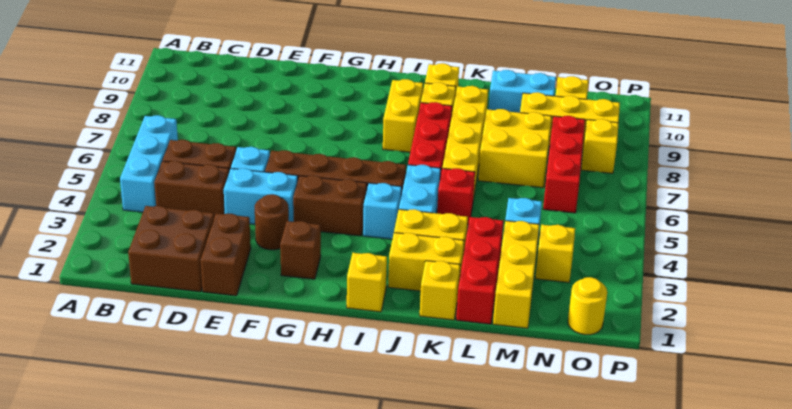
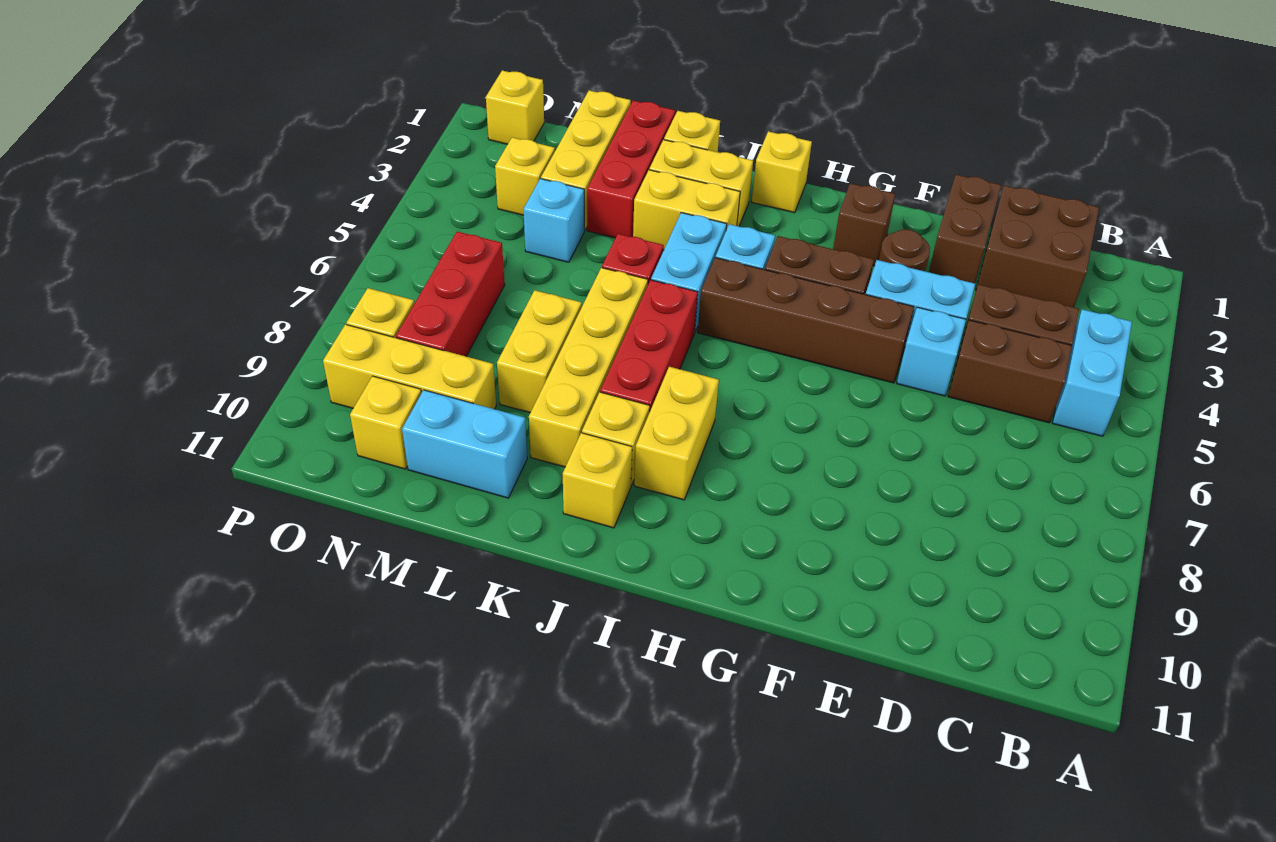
cyan 1x3 brick [120,115,178,212] -> cyan 1x2 brick [1053,309,1132,436]
yellow 2x2 brick [478,109,552,188] -> yellow 1x2 brick [497,290,582,413]
yellow 1x1 round brick [568,277,607,335] -> yellow 1x1 brick [486,71,544,144]

